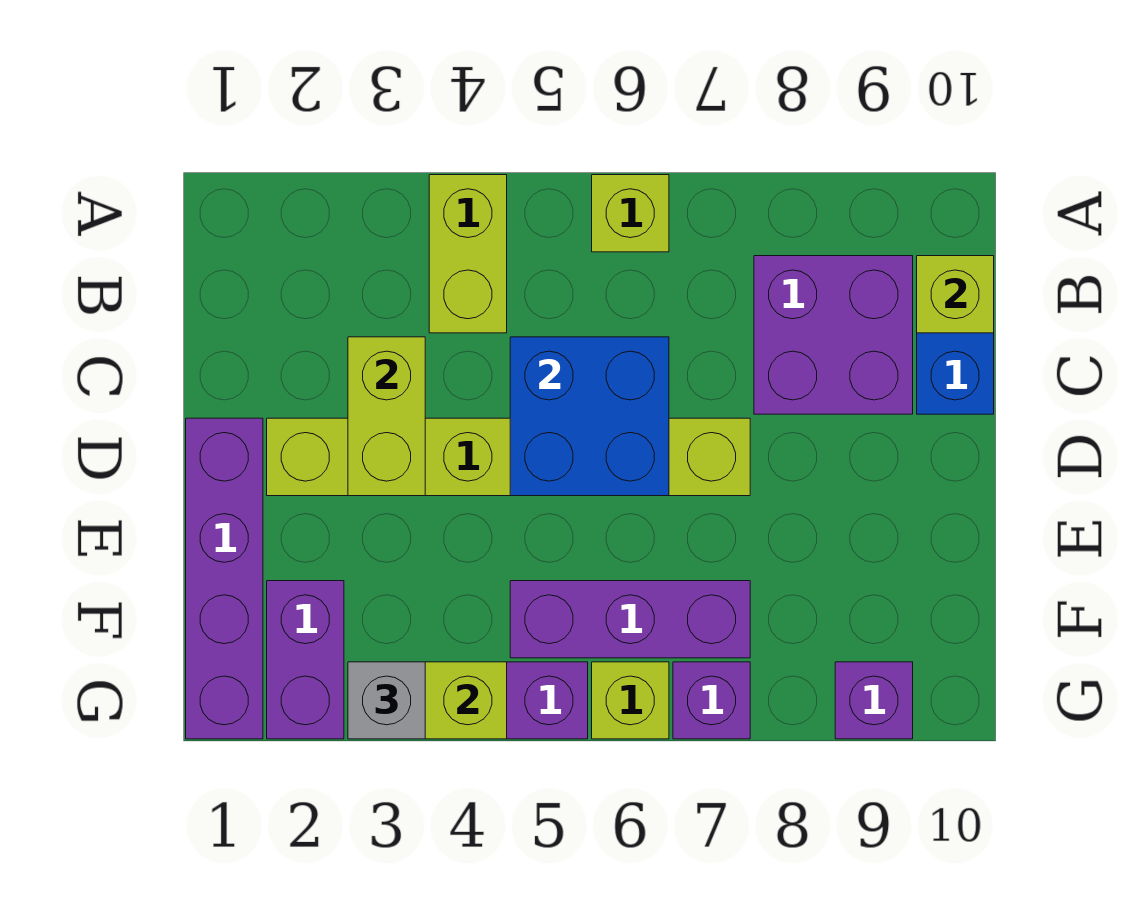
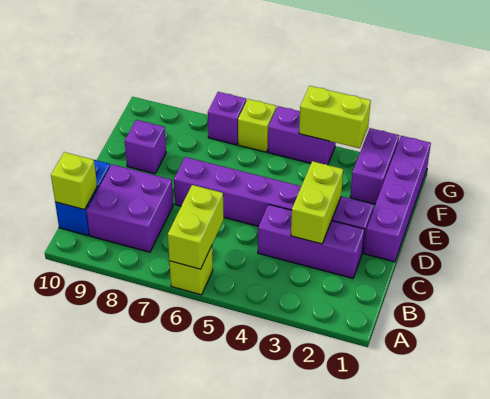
lime 1x2 brick [429,175,507,333] -> lime 1x2 brick moved to [168,185,224,269]
blue 2x2 brick [510,337,669,496] -> none
lime 1x6 brick [267,418,750,496] -> purple 1x6 brick [174,157,374,253]
purple 1x3 brick [510,581,750,658] -> purple 1x3 brick moved to [258,204,365,278]
grey 1x1 brick [348,662,425,739] -> none
purple 1x1 brick [835,662,913,739] -> purple 1x1 brick moved to [125,120,166,174]

